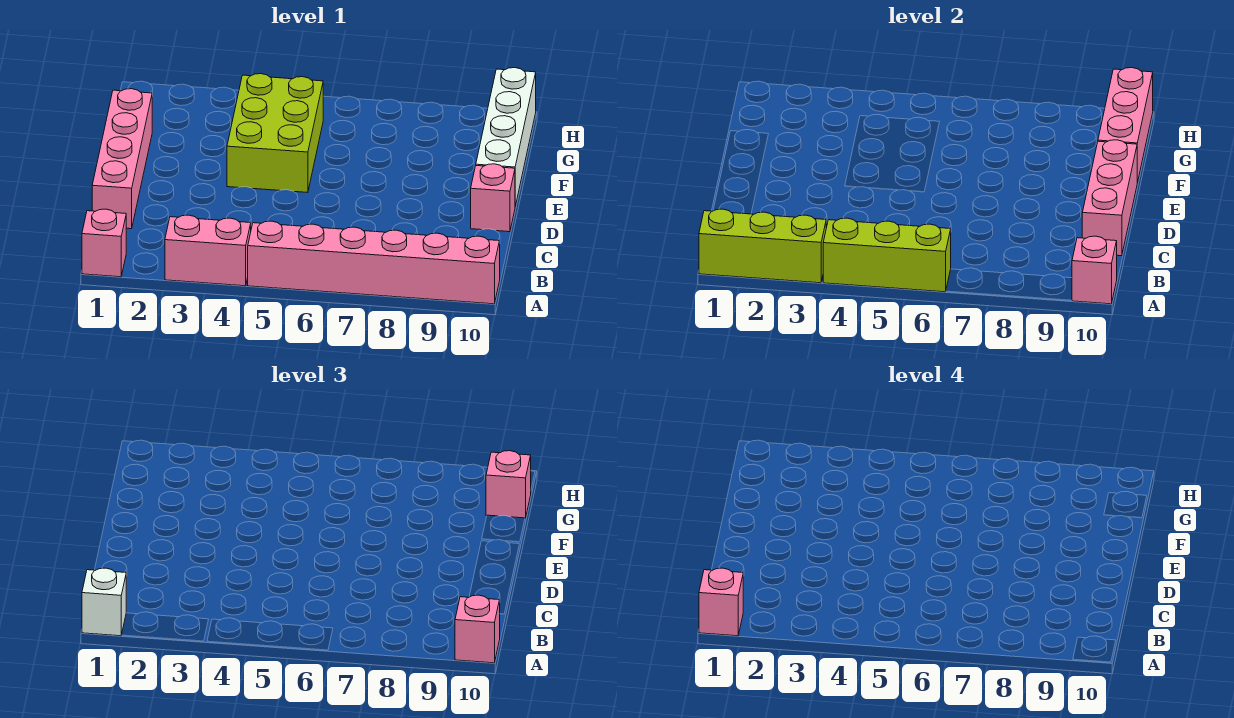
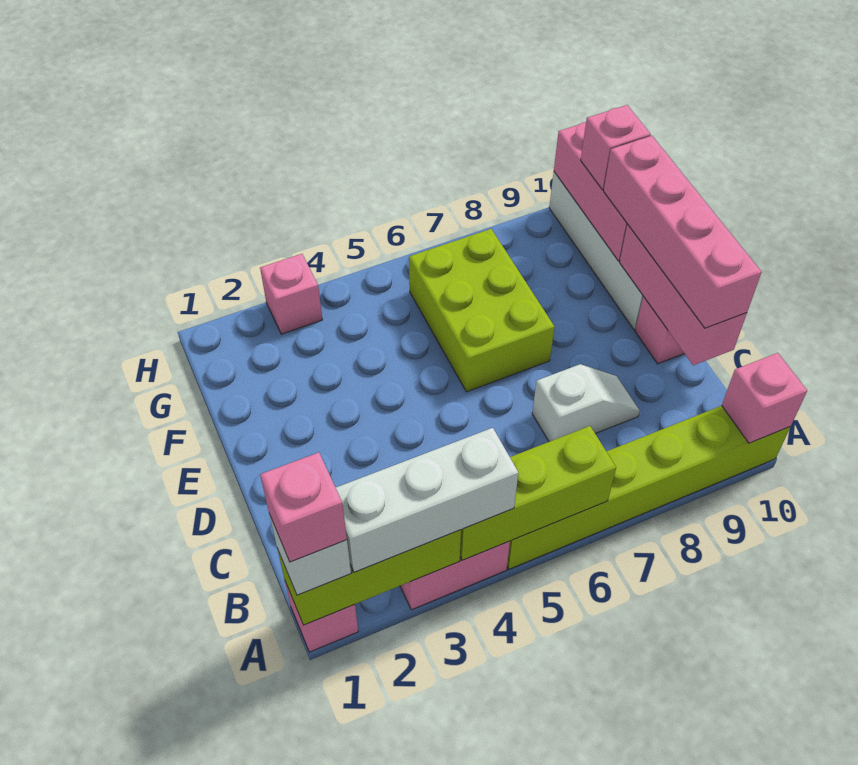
none -> white 1x3 brick [336,428,518,572]
pink 1x6 brick [248,221,500,304] -> lime 1x6 brick [507,406,790,569]
pink 1x1 brick [455,595,500,663] -> pink 1x1 brick moved to [260,254,322,334]
pink 1x4 brick [92,89,152,229] -> pink 1x4 brick moved to [604,136,762,328]
none -> white 1x2 slope [532,364,640,442]
lime 2x3 brick [227,74,323,193] -> lime 2x3 brick moved to [409,229,555,392]

